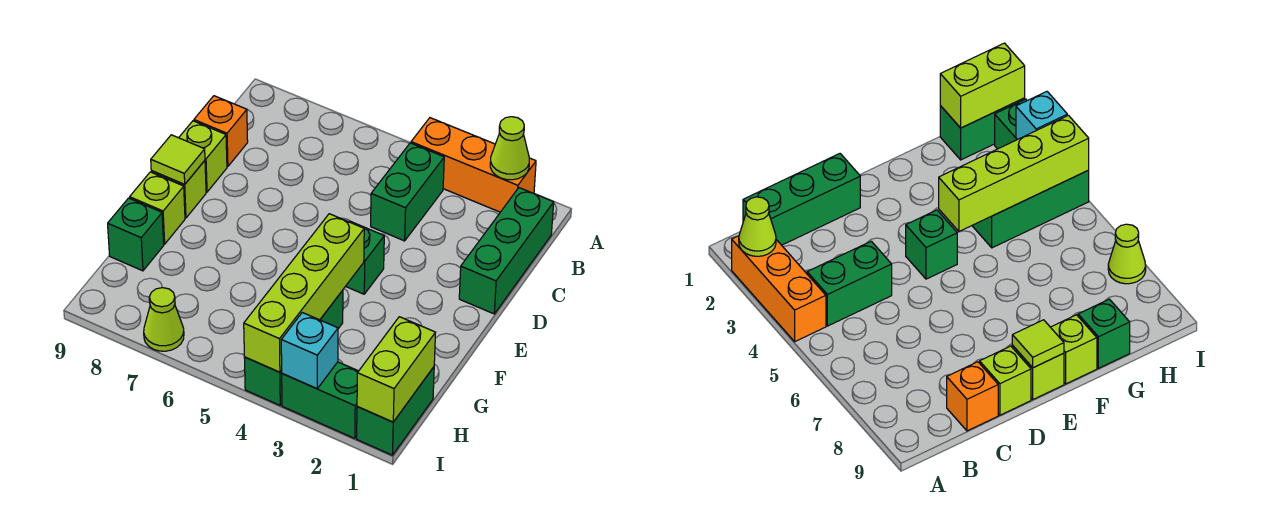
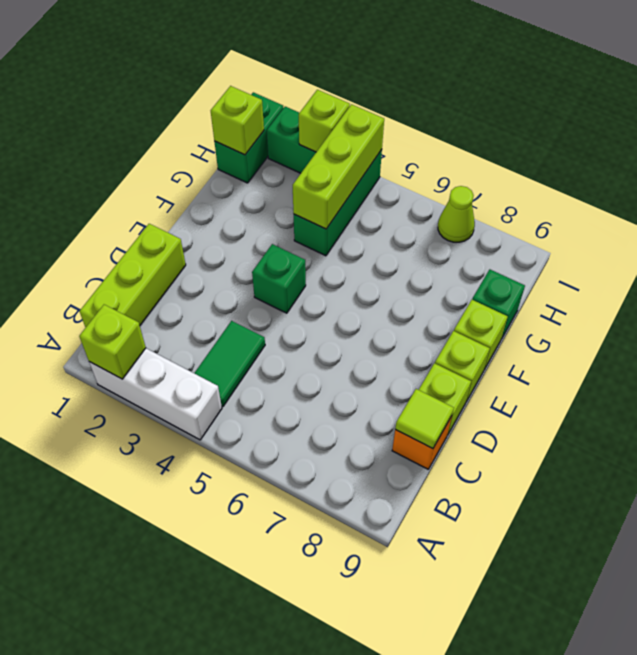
orange 1x3 brick [411,118,536,212] -> white 1x3 brick [89,348,222,440]
lime 1x1 cone [490,117,529,180] -> lime 1x1 brick [79,305,146,379]
green 1x3 brick [459,188,554,314] -> lime 1x3 brick [80,224,186,327]
green 1x2 brick [371,143,444,241] -> green 1x2 tile [194,321,265,407]
lime 1x1 tile [151,135,205,184] -> lime 1x1 tile moved to [395,389,454,449]
lime 1x4 brick [244,214,364,372] -> lime 1x3 brick [293,104,384,229]
lime 1x2 brick [357,317,436,422] -> lime 1x1 brick [211,86,264,155]
cyan 1x1 brick [281,313,338,389] -> lime 1x1 brick [299,90,350,152]

